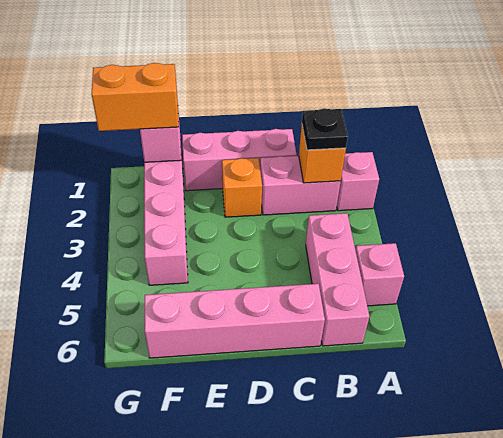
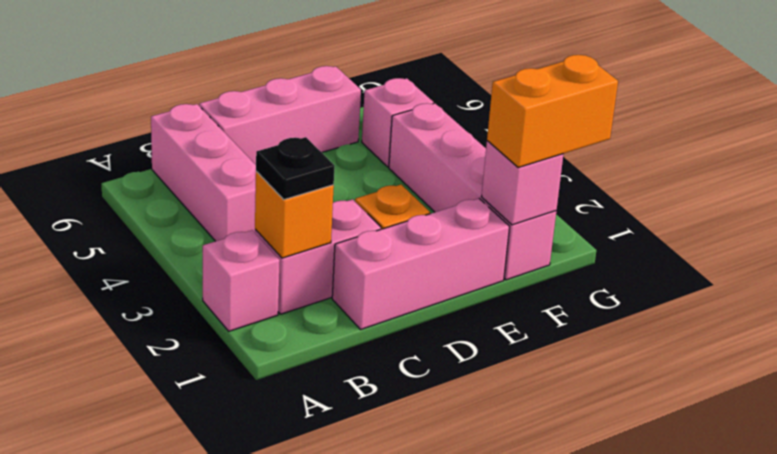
pink 1x1 brick [355,243,404,306] -> pink 1x1 brick moved to [362,78,434,167]
pink 1x4 brick [145,284,325,358] -> pink 1x3 brick [199,66,361,165]

